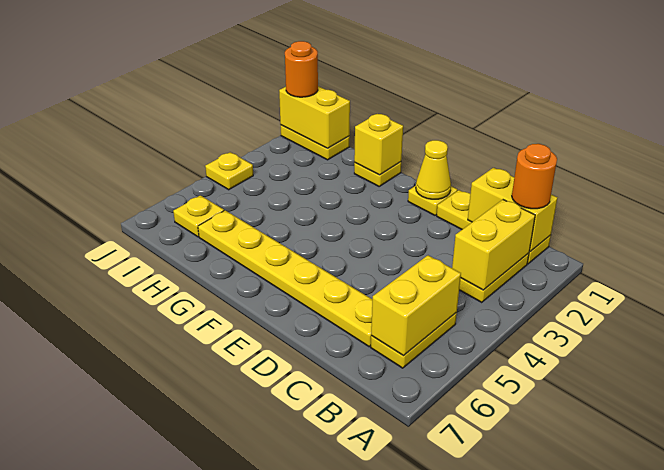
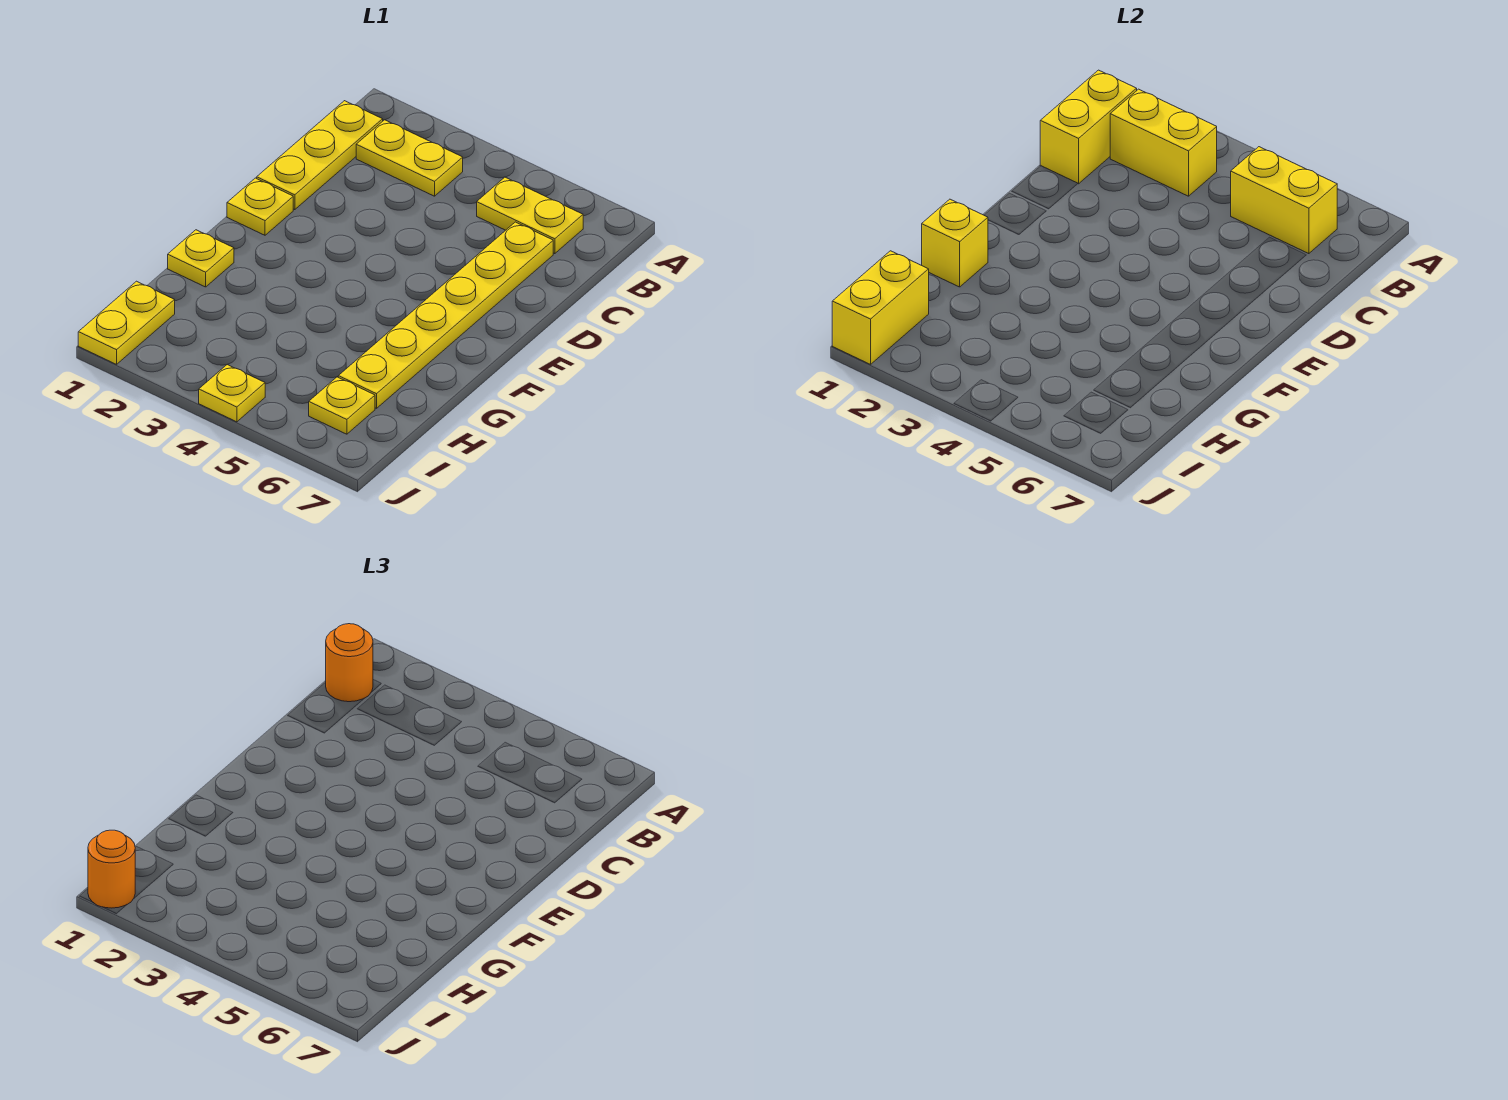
yellow 1x1 cone [416,140,451,199] -> none

